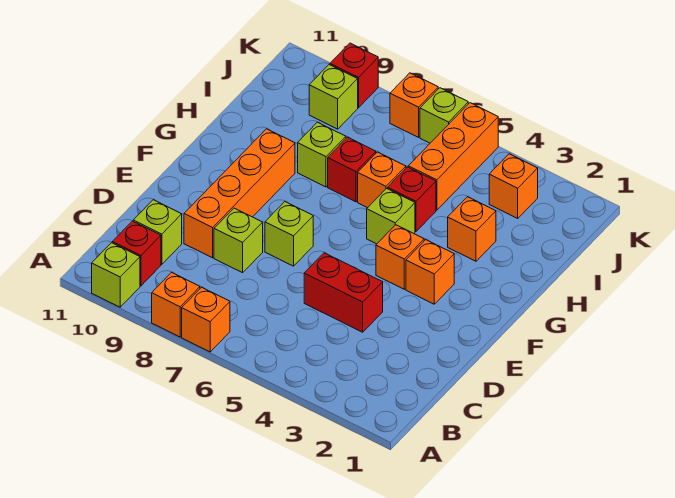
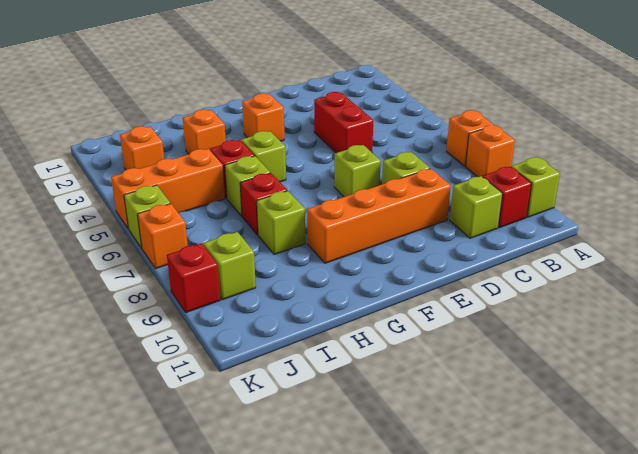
orange 1x1 brick [376,225,424,289] -> none
orange 1x1 brick [358,152,406,208] -> lime 1x1 brick [225,156,270,216]

